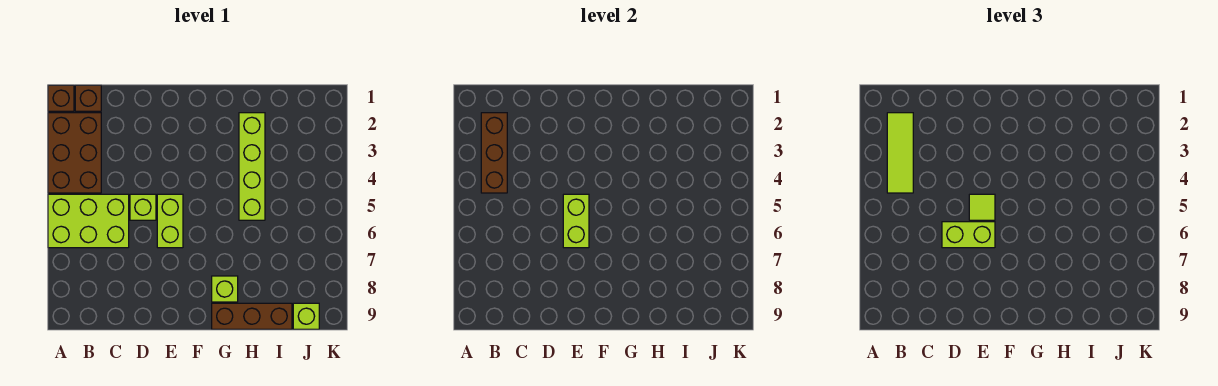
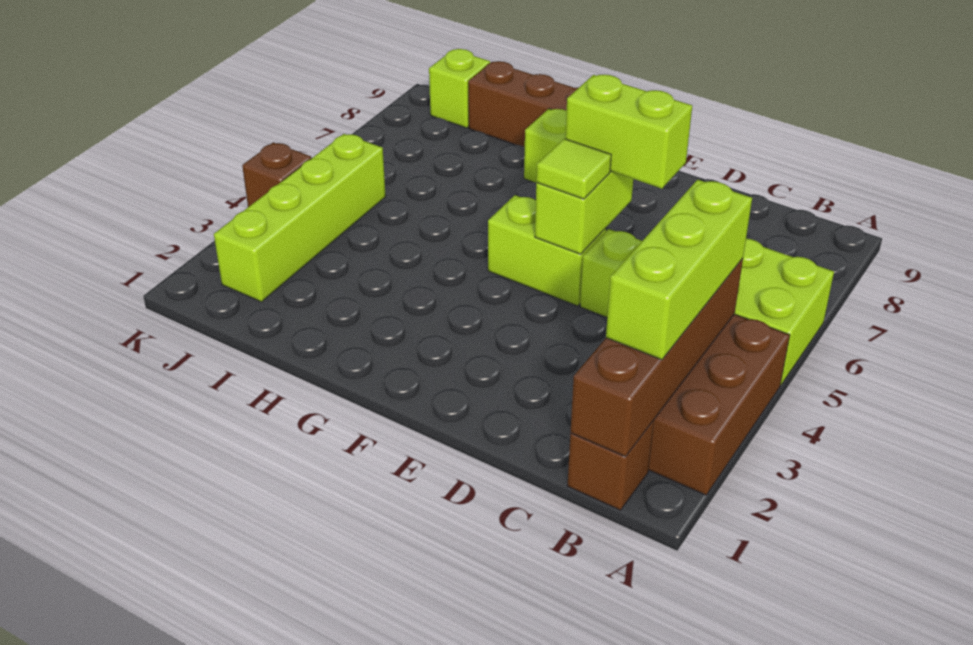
brown 1x1 brick [48,85,74,111] -> brown 1x1 brick moved to [242,142,312,207]
brown 1x3 brick [481,113,507,193] -> brown 1x4 brick [570,258,743,457]
lime 1x3 tile [887,113,913,193] -> lime 1x3 brick [606,180,752,360]
lime 1x2 brick [157,194,183,248] -> lime 1x2 brick turned to [488,195,606,306]
lime 1x4 brick [239,113,265,220] -> lime 1x4 brick moved to [214,134,386,302]

